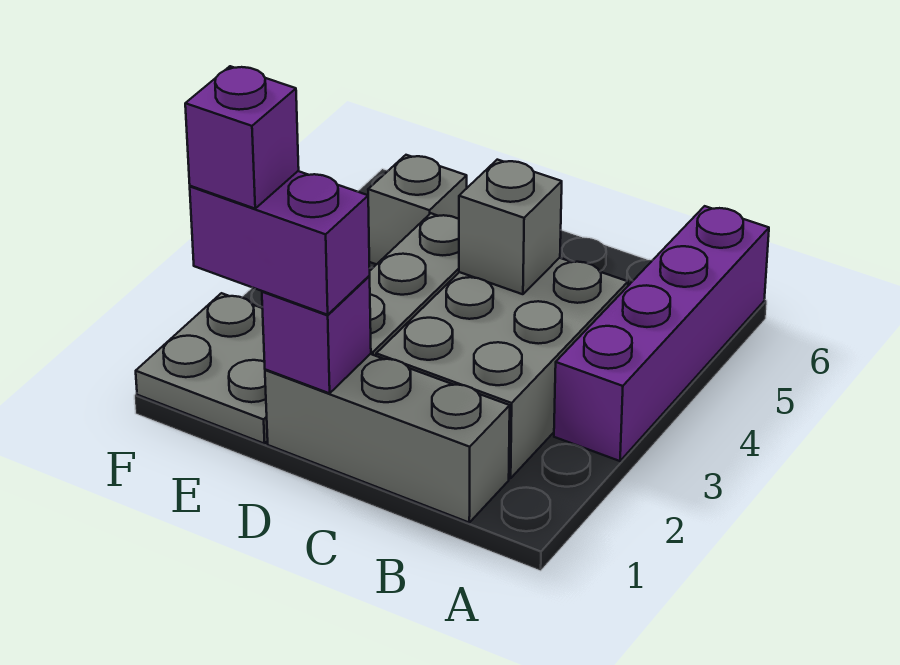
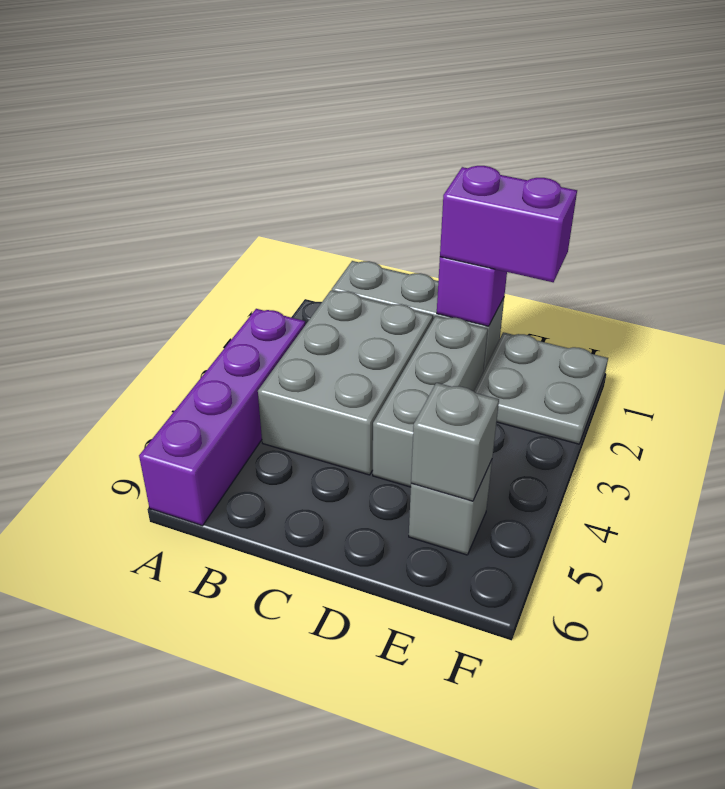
grey 1x1 brick [459,160,562,294] -> grey 1x1 brick moved to [411,383,499,501]
purple 1x1 brick [185,66,299,209] -> none

